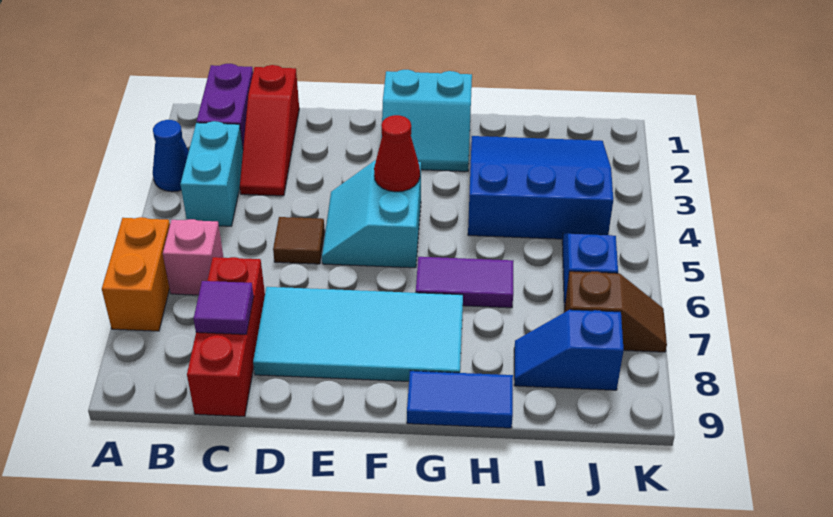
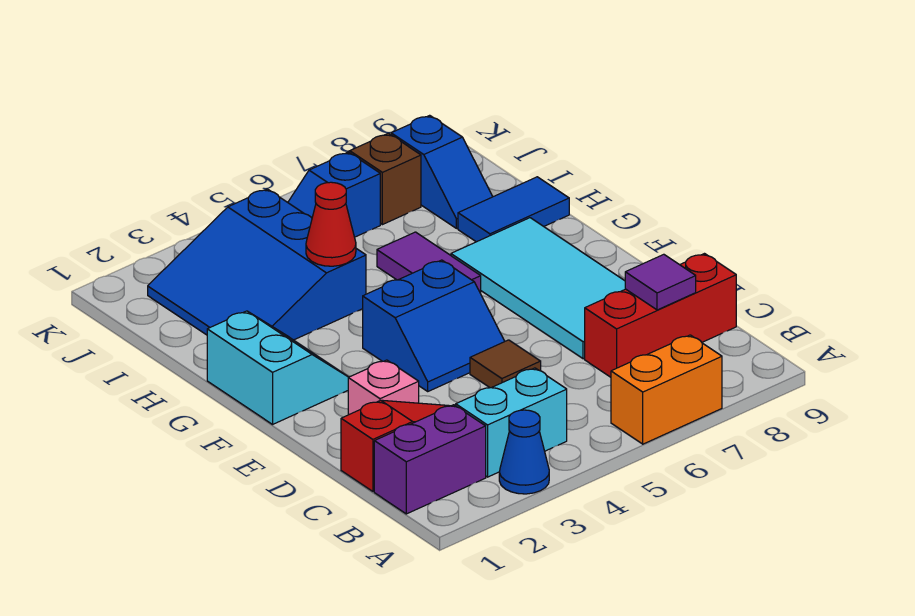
pink 1x1 brick [163,219,224,295] -> pink 1x1 brick moved to [348,360,419,415]
cyan 2x2 slope [322,160,421,268] -> blue 2x2 slope [363,260,505,391]
red 1x1 cone [374,115,420,192] -> red 1x1 cone moved to [306,182,356,266]
blue 1x2 tile [407,371,513,428] -> blue 1x2 tile turned to [458,177,569,242]

